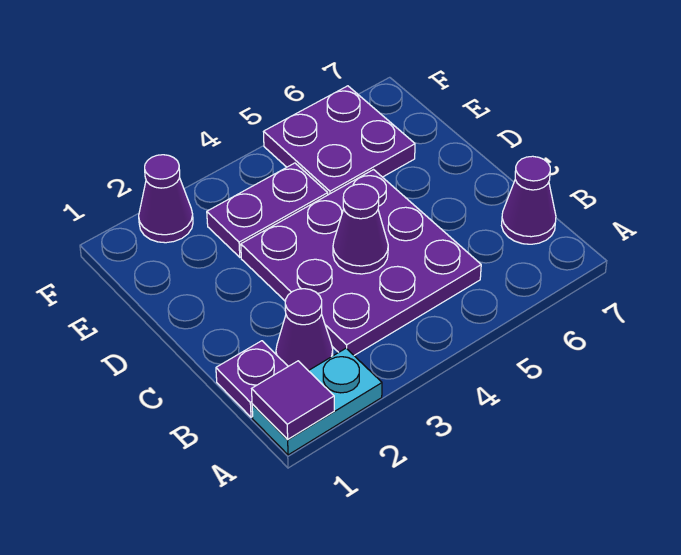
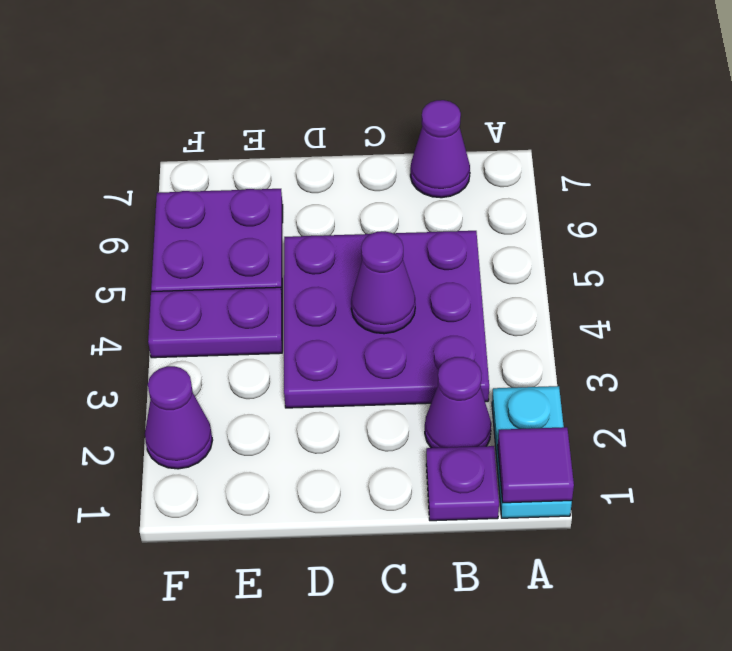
purple 1x2 plate [207,163,328,257] -> purple 1x2 plate turned to [148,287,282,358]

